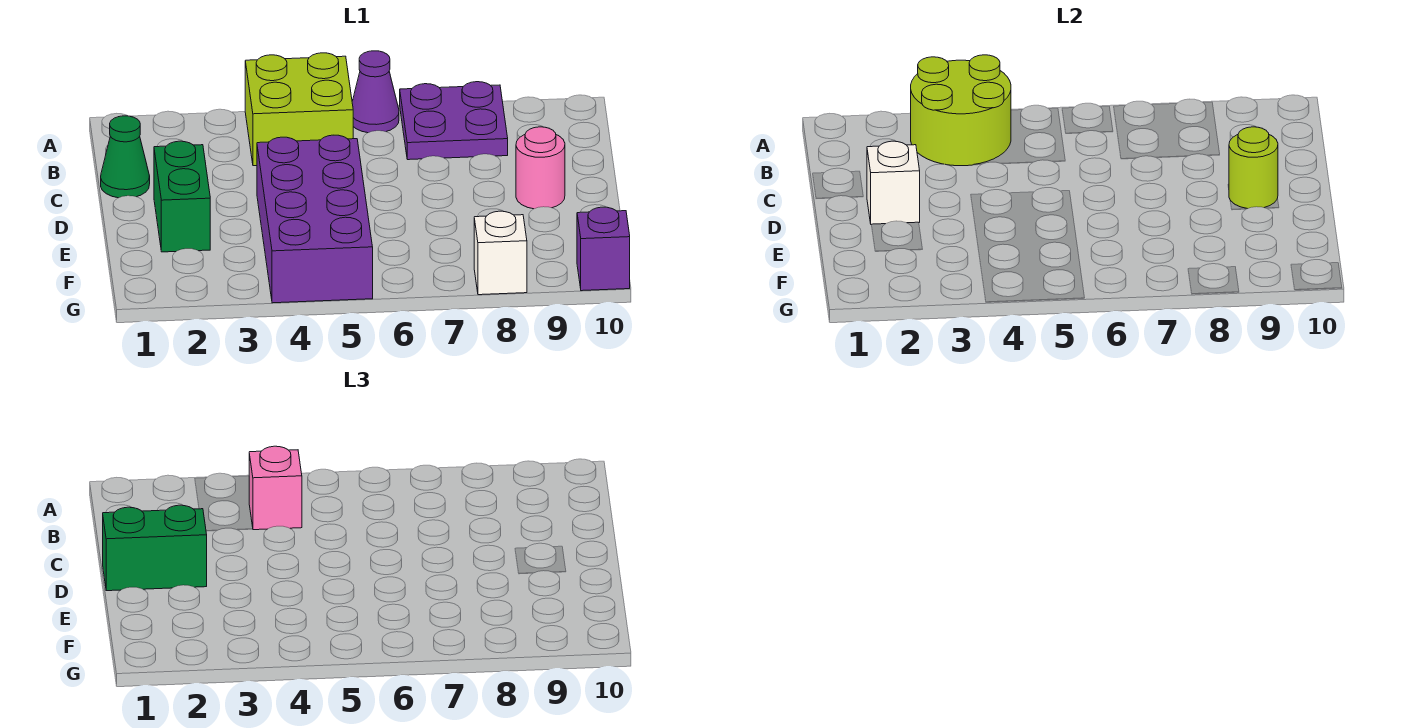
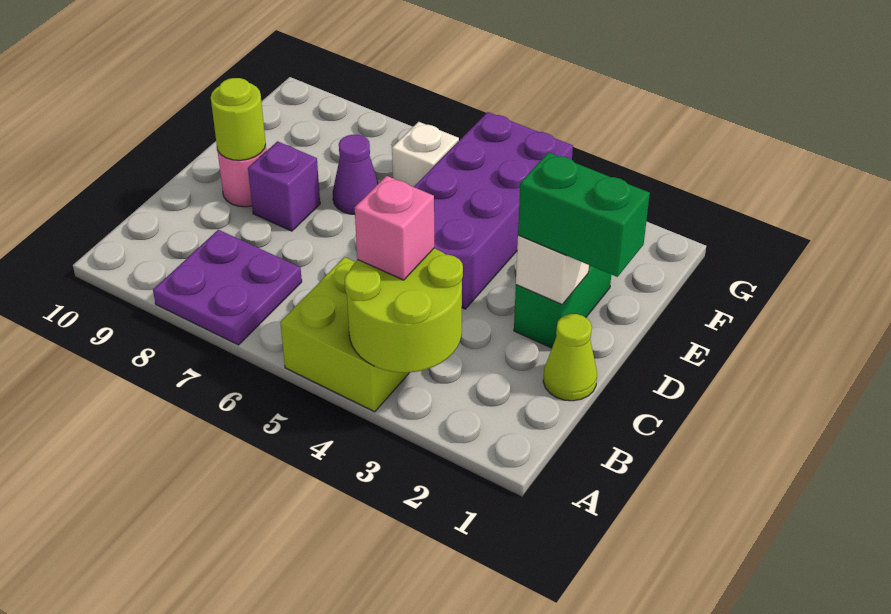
purple 1x1 cone [352,51,399,133] -> purple 1x1 cone moved to [333,135,378,214]
green 1x1 cone [101,116,150,198] -> lime 1x1 cone [543,314,597,401]
white 1x1 brick [474,211,527,295] -> white 1x1 brick moved to [392,122,459,187]
purple 1x1 brick [577,207,630,291] -> purple 1x1 brick moved to [248,141,320,231]

